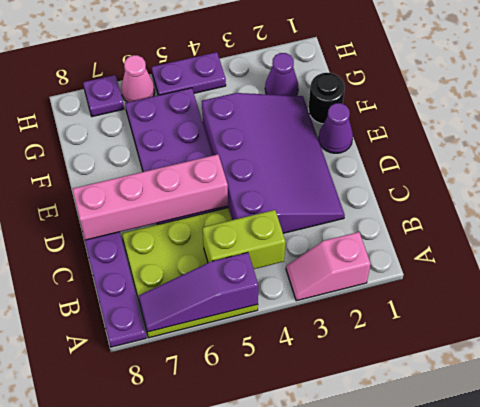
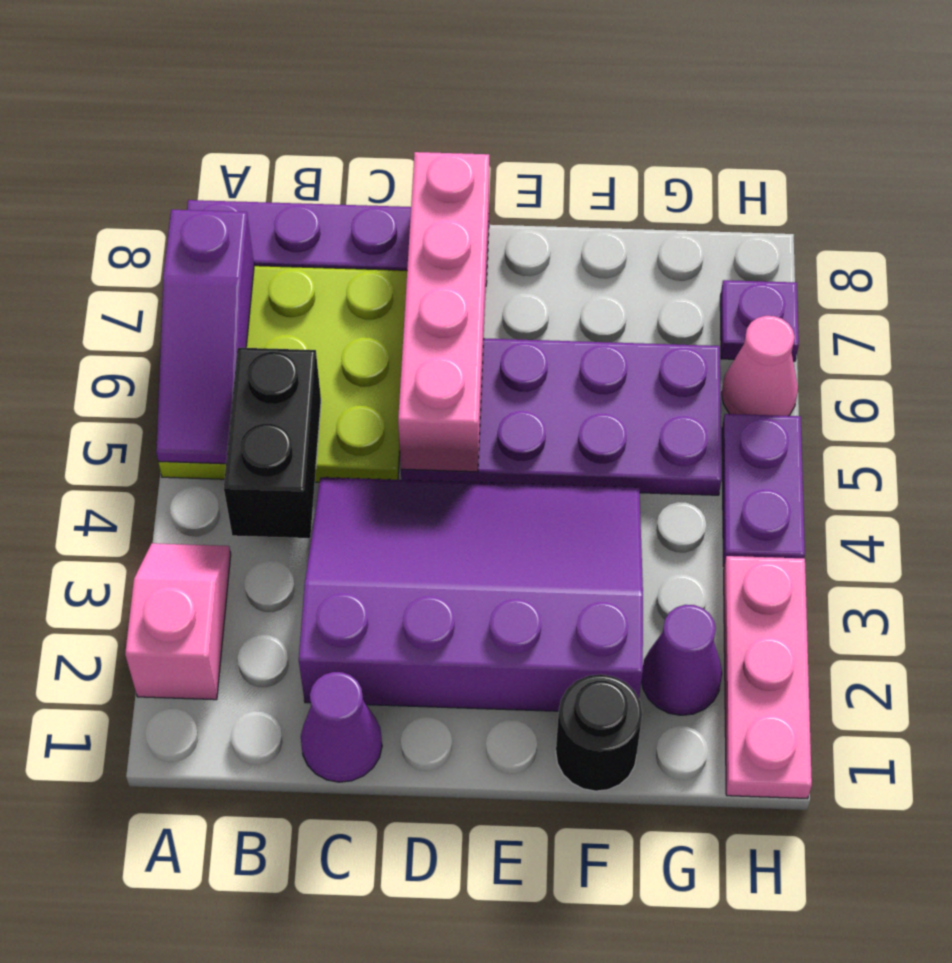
purple 1x3 slope [138,253,258,332] -> purple 1x3 slope turned to [156,210,254,464]
lime 1x2 brick [203,210,286,269] -> black 1x2 brick [224,348,321,538]
purple 3x4 slope [202,93,345,233] -> purple 3x4 slope turned to [299,477,643,711]
purple 1x1 cone [319,103,353,153] -> purple 1x1 cone moved to [301,672,382,782]
none -> pink 1x3 plate [724,556,812,799]

